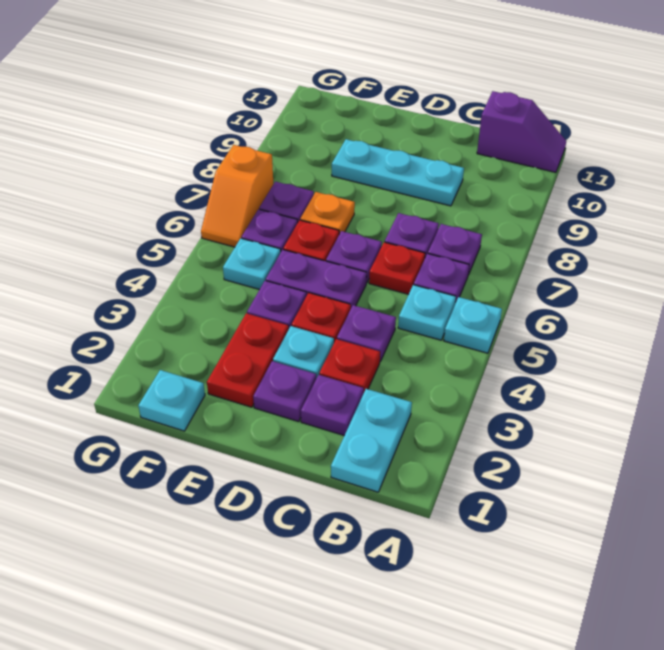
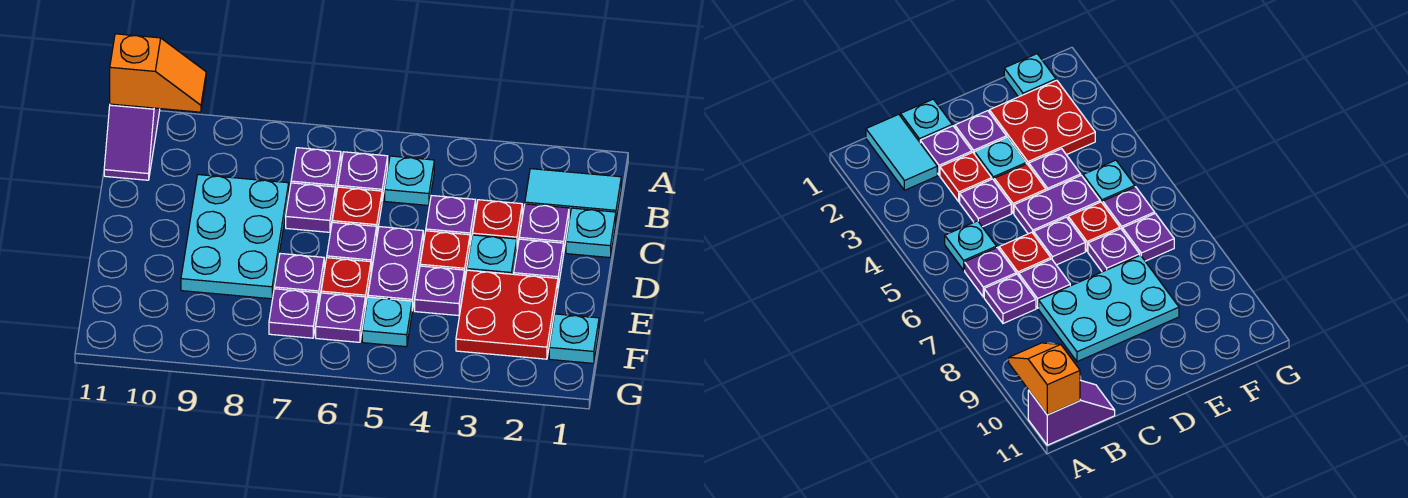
cyan 1x1 plate [444,297,502,353] -> cyan 1x1 plate moved to [566,208,616,258]
purple 1x2 slope [477,91,566,172] -> purple 1x2 slope turned to [104,104,160,180]
cyan 1x2 plate [331,389,412,492] -> cyan 1x2 tile [525,169,621,220]
cyan 1x3 plate [332,139,464,206] -> cyan 2x3 plate [181,175,289,299]
red 1x2 plate [207,313,289,407] -> red 2x2 plate [456,270,558,359]
orange 1x1 plate [300,192,355,234] -> purple 1x1 plate [274,254,324,300]
orange 1x2 slope [201,145,273,247] -> orange 1x2 slope moved to [110,34,206,112]

